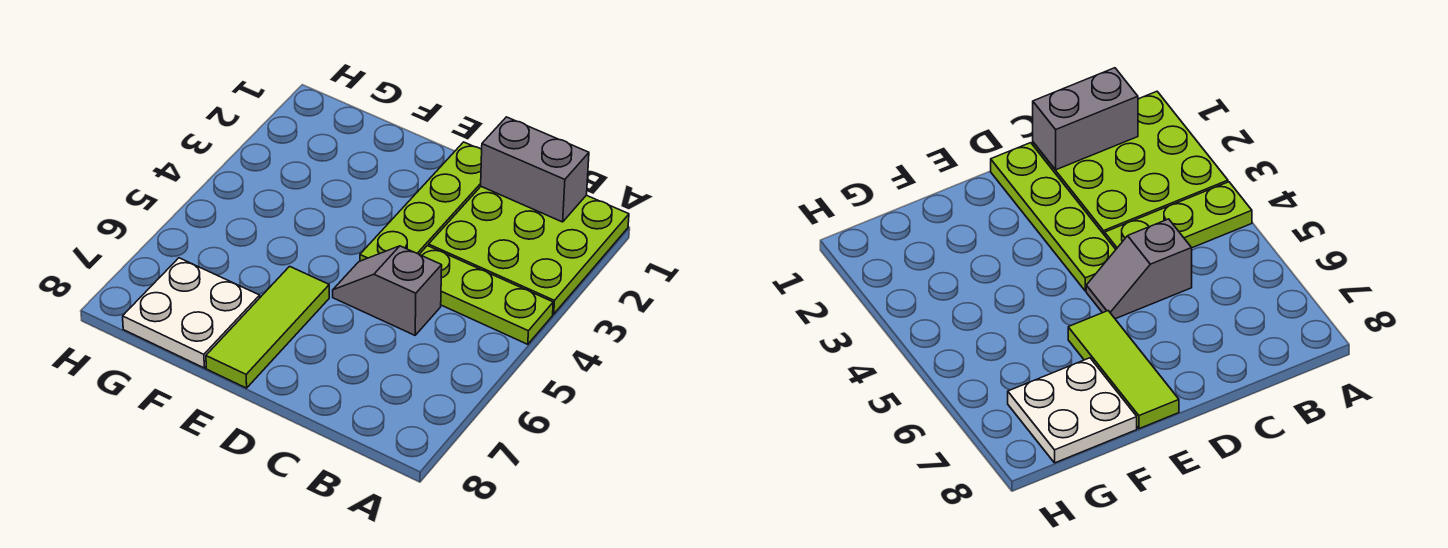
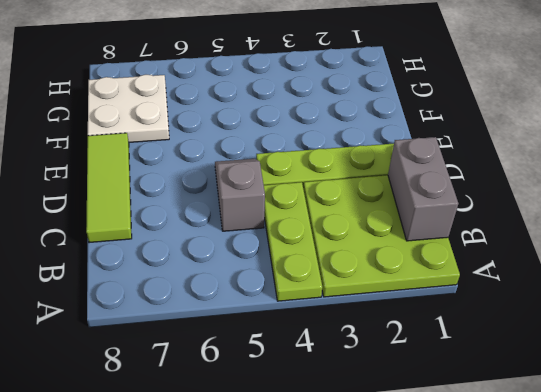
lime 1x3 tile [206,266,329,388] -> lime 1x3 tile turned to [86,133,132,243]

